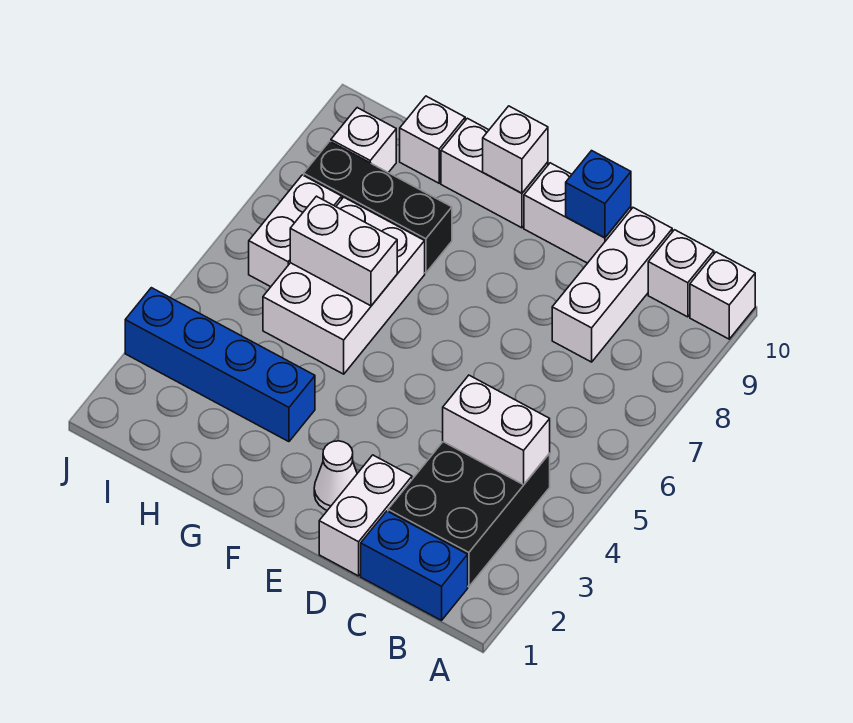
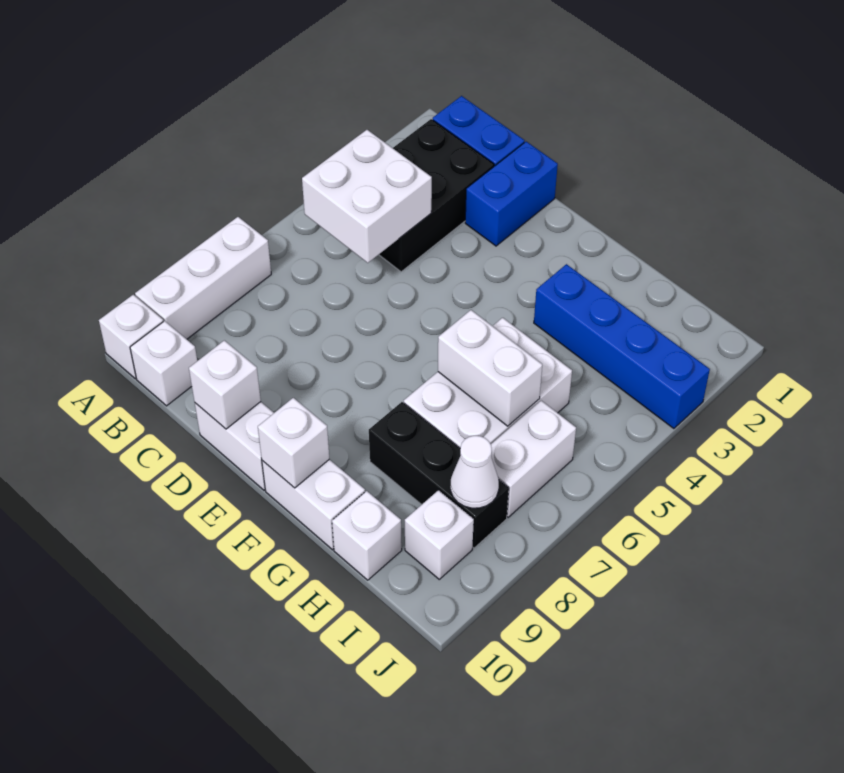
white 1x2 brick [443,375,550,485] -> white 2x2 brick [302,130,432,263]
white 1x3 brick [552,208,672,362] -> white 1x3 brick moved to [135,217,271,339]
white 1x2 brick [319,455,412,576] -> blue 1x2 brick [465,142,558,246]
blue 1x1 brick [566,151,631,238] -> white 1x1 brick [189,340,261,429]
white 1x1 cone [314,441,357,510] -> white 1x1 cone moved to [451,436,499,508]

